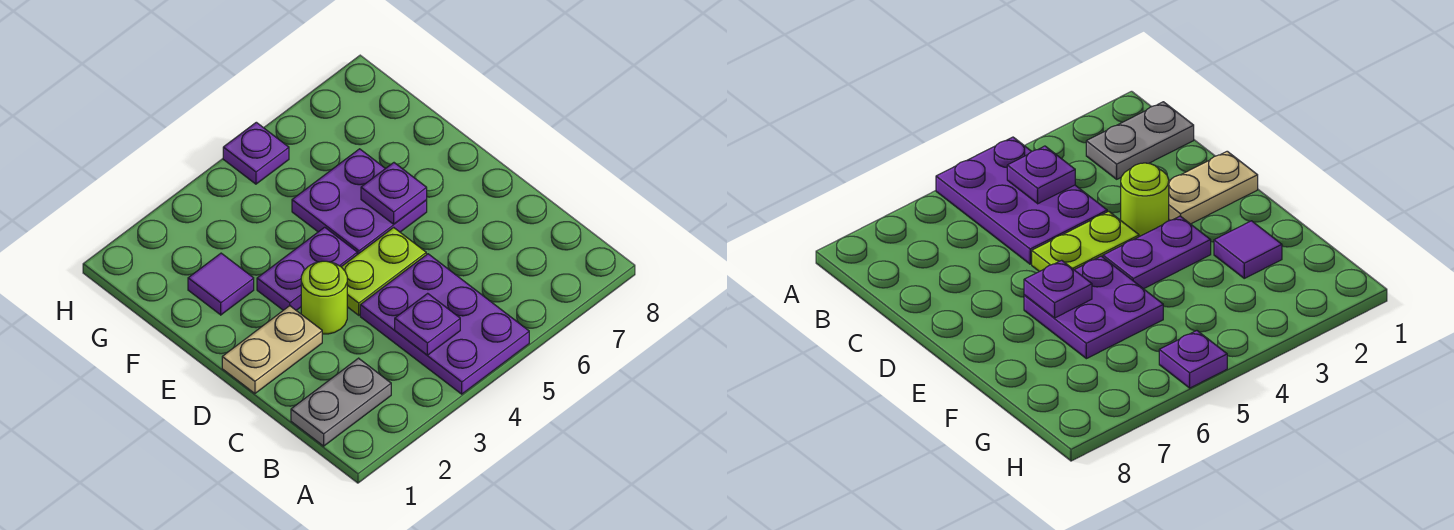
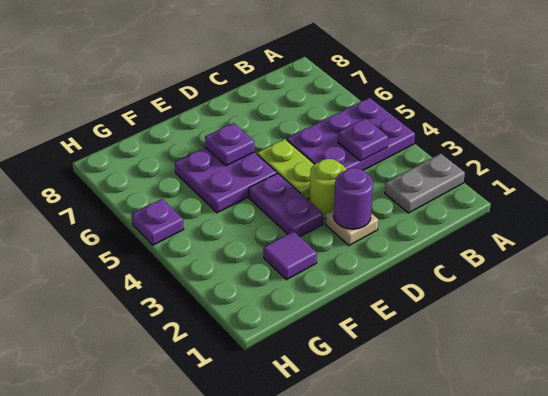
grey 1x2 plate [291,358,391,446] -> grey 1x2 plate turned to [385,154,465,213]
tan 1x2 plate [222,306,322,394] -> tan 1x1 plate [326,210,378,245]
none -> purple 1x1 round brick [334,168,373,229]

